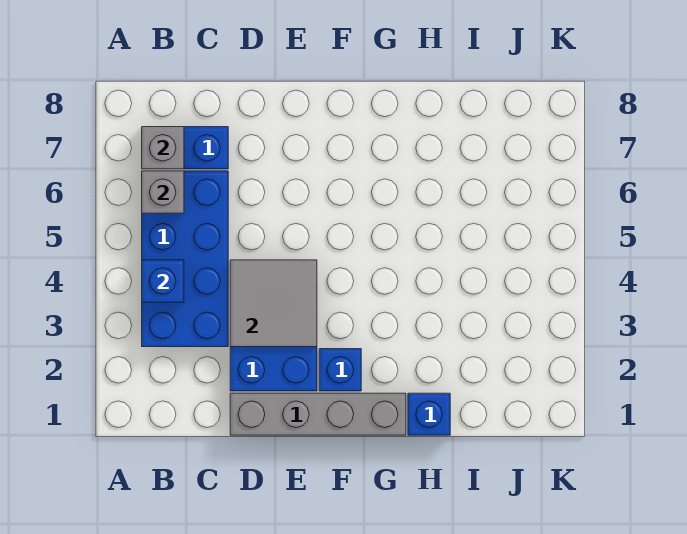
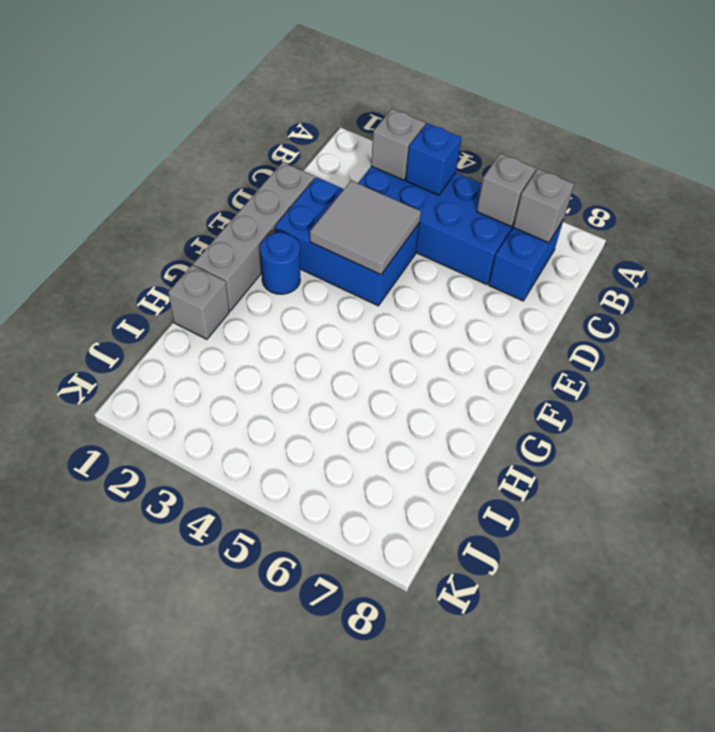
none -> grey 1x1 brick [371,109,425,180]
blue 1x1 brick [319,349,361,391] -> blue 1x1 round brick [260,232,300,294]
blue 1x1 brick [408,393,450,435] -> grey 1x1 brick [168,265,229,339]

